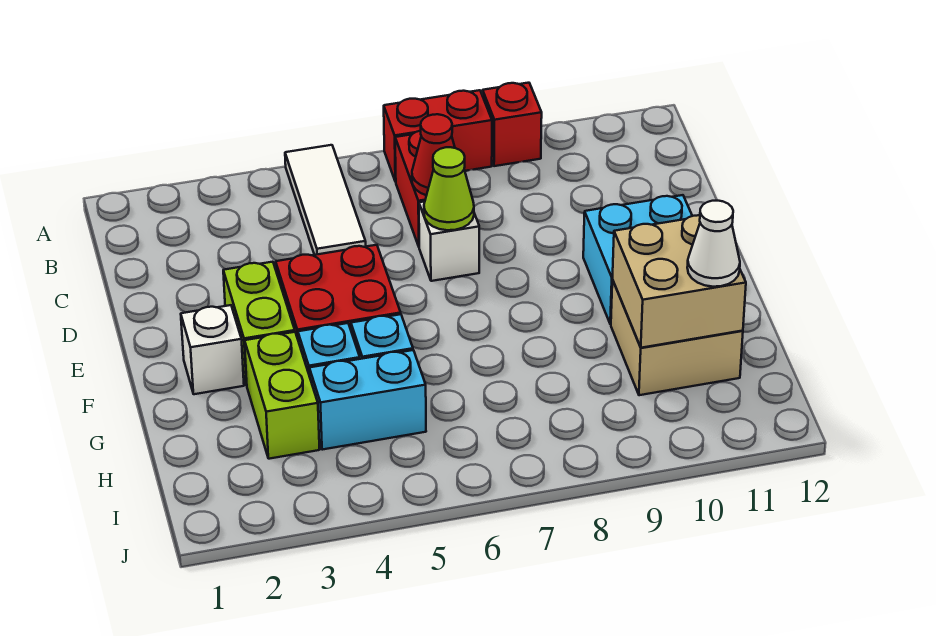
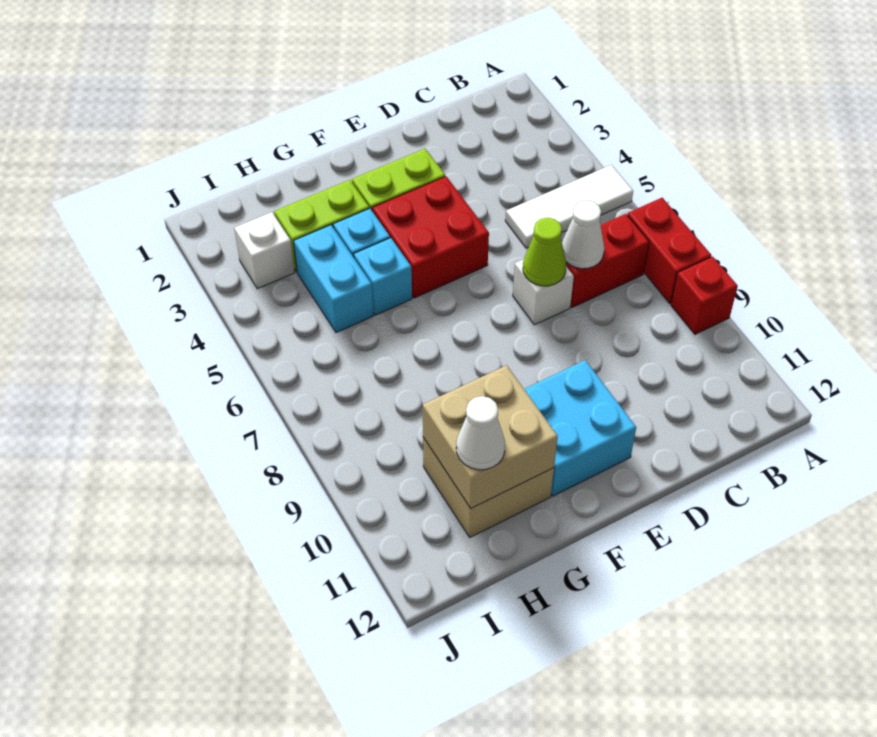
red 1x1 cone [412,114,455,195] -> white 1x1 cone [562,200,604,269]
white 1x1 brick [181,305,244,394] -> white 1x1 brick moved to [234,212,295,289]

